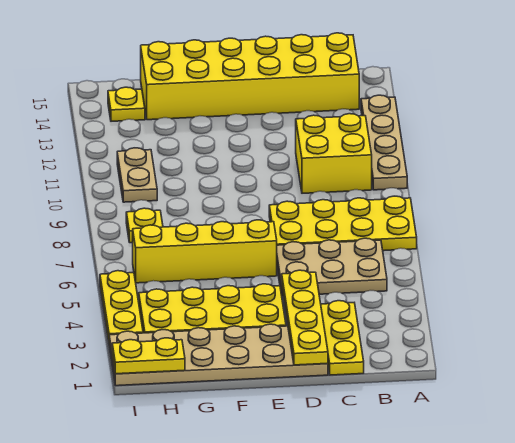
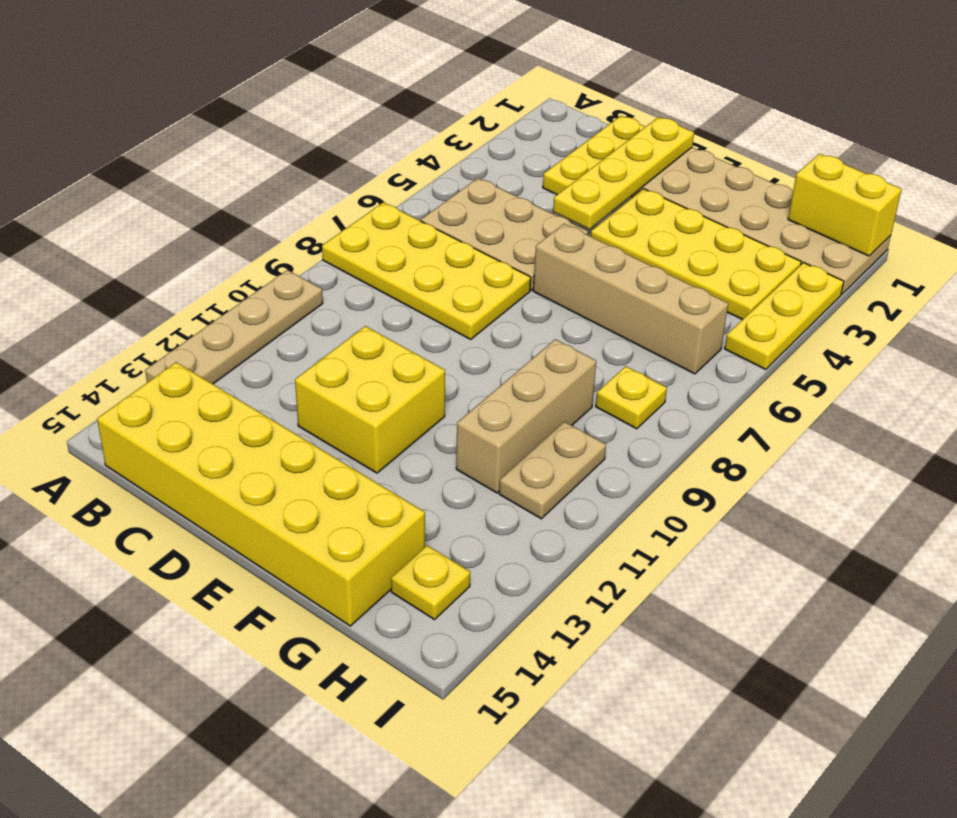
yellow 2x2 brick [296,114,372,193] -> yellow 2x2 brick moved to [295,326,445,473]
yellow 1x4 brick [133,220,277,283] -> tan 1x4 brick [533,224,728,374]
none -> tan 1x3 brick [456,339,596,493]
yellow 1x2 plate [112,338,185,374] -> yellow 1x2 brick [788,154,902,256]

